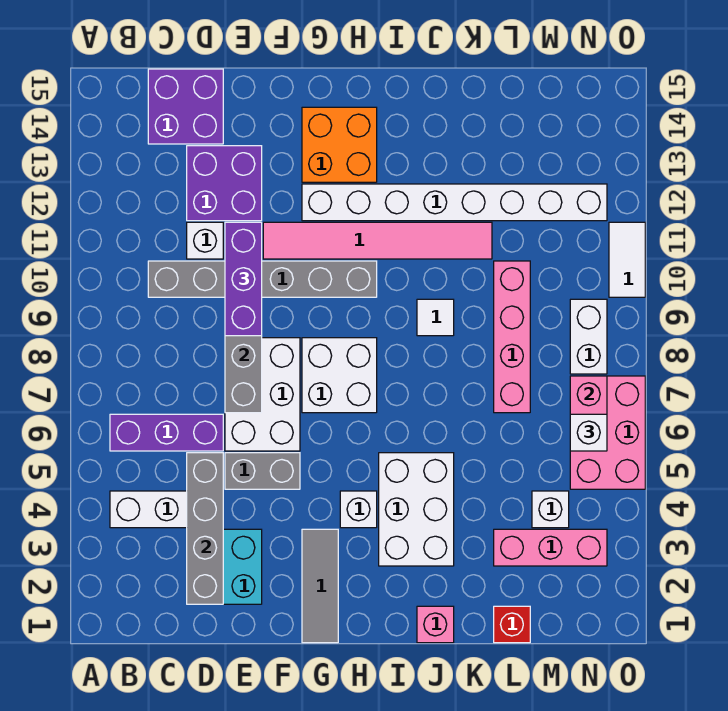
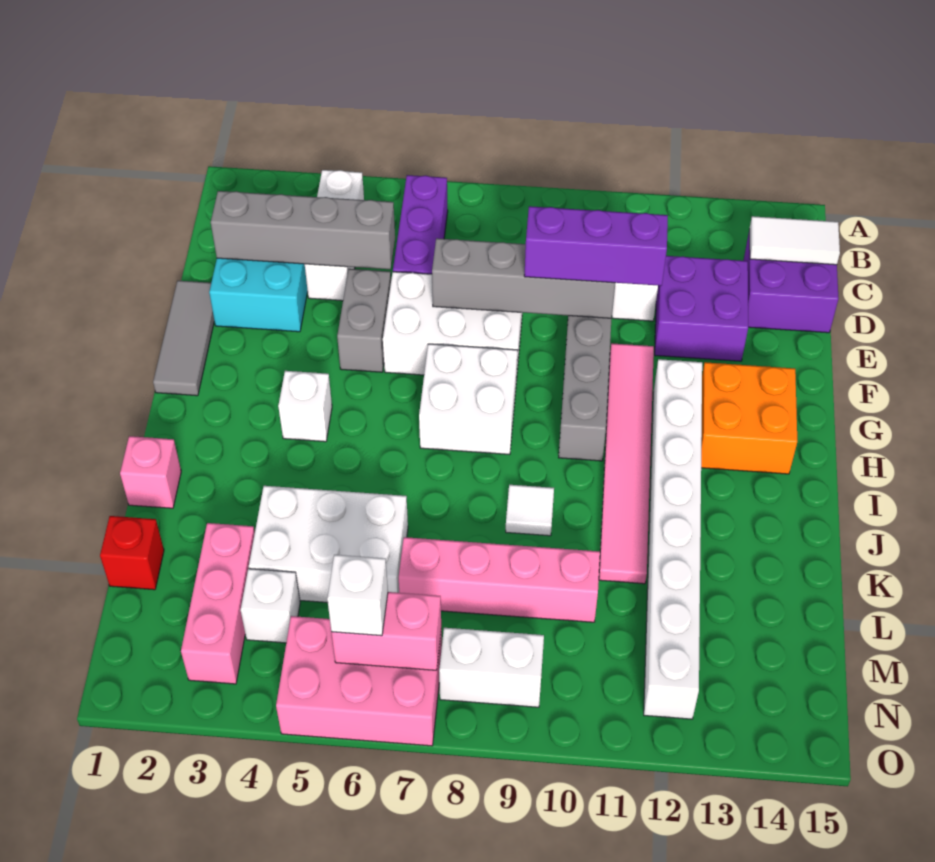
grey 1x3 tile [302,529,338,643] -> grey 1x3 tile turned to [153,281,214,396]
white 2x3 brick [379,453,454,566] -> white 2x3 brick moved to [249,486,408,603]
white 1x2 tile [609,222,645,297] -> white 1x2 tile moved to [750,216,840,265]

